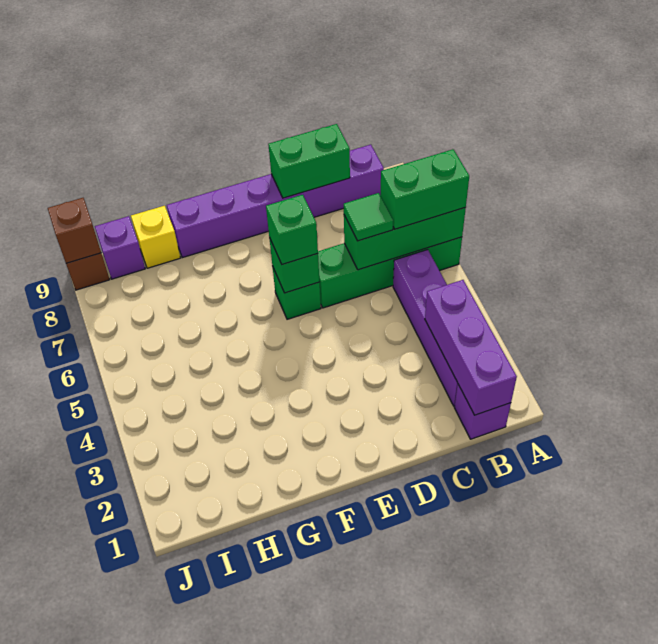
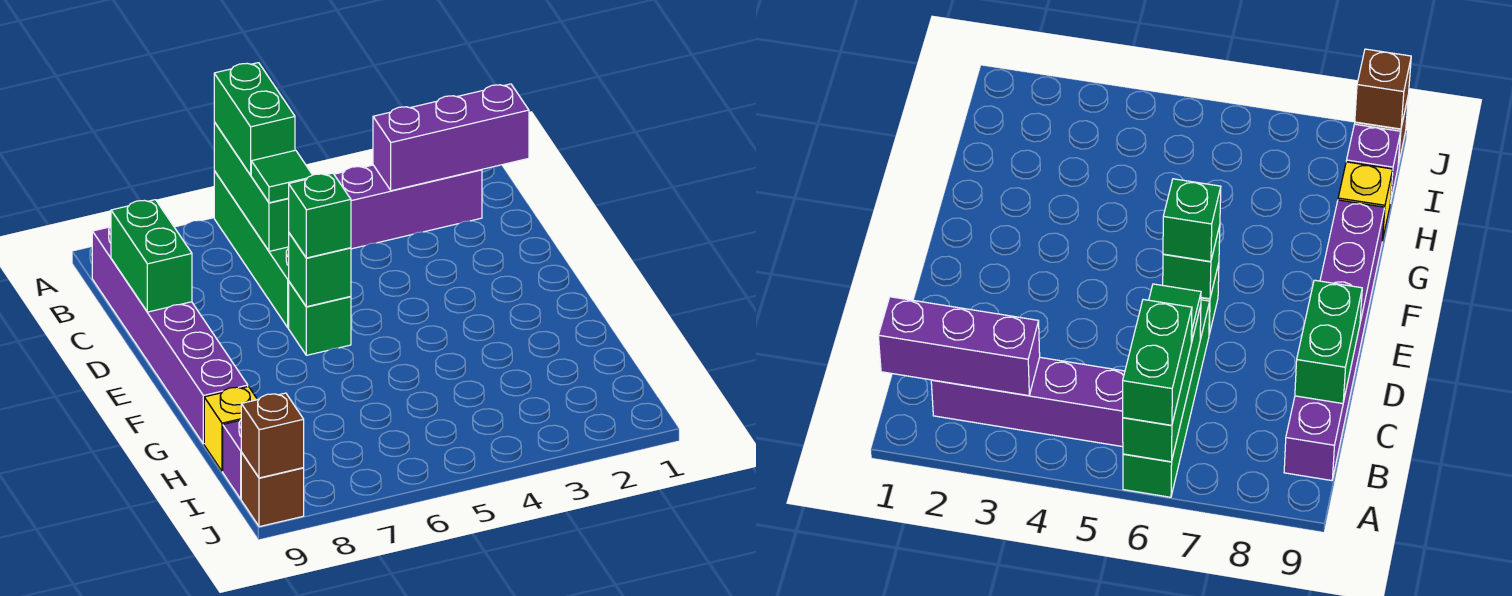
purple 1x1 brick [454,385,511,439] -> none

